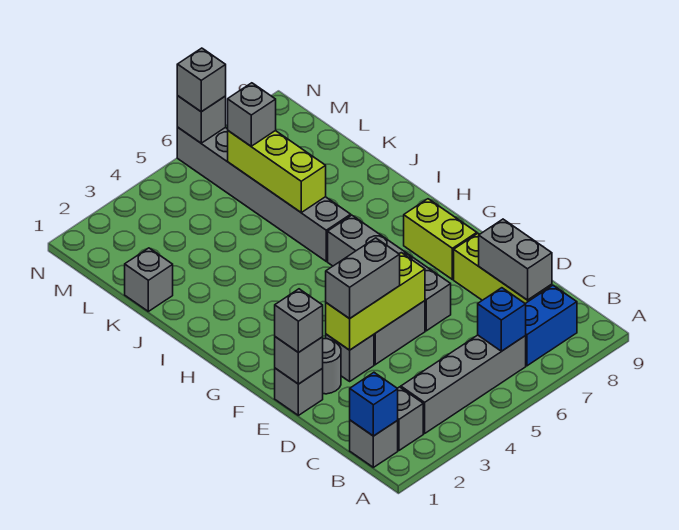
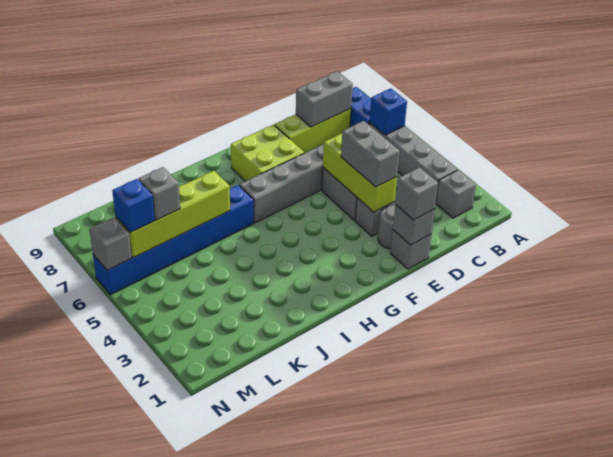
grey 1x1 brick [350,420,398,467] -> none
blue 1x1 brick [350,373,398,436] -> blue 1x1 brick moved to [112,179,155,232]
lime 1x2 brick [404,199,477,280] -> lime 2x2 brick [231,125,304,181]
grey 1x6 brick [177,127,351,261] -> blue 1x6 brick [93,185,254,295]
lime 1x3 brick [228,131,326,212] -> lime 1x4 brick [116,171,230,258]
grey 1x1 brick [125,248,173,311] -> none
grey 1x1 brick [177,48,226,112] -> none

